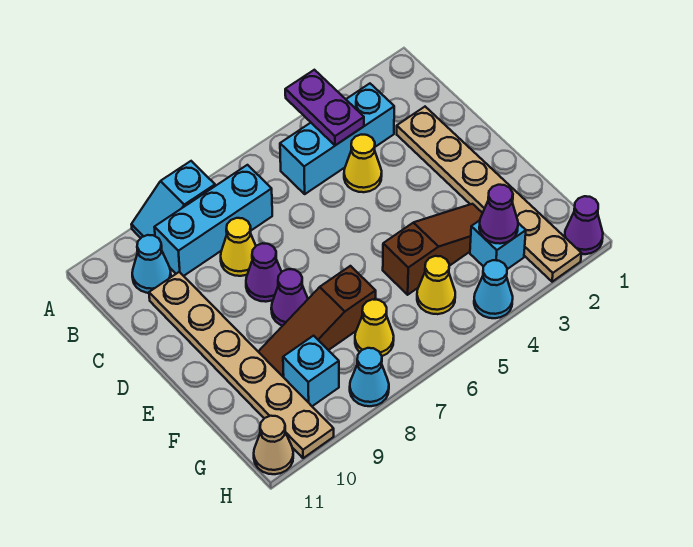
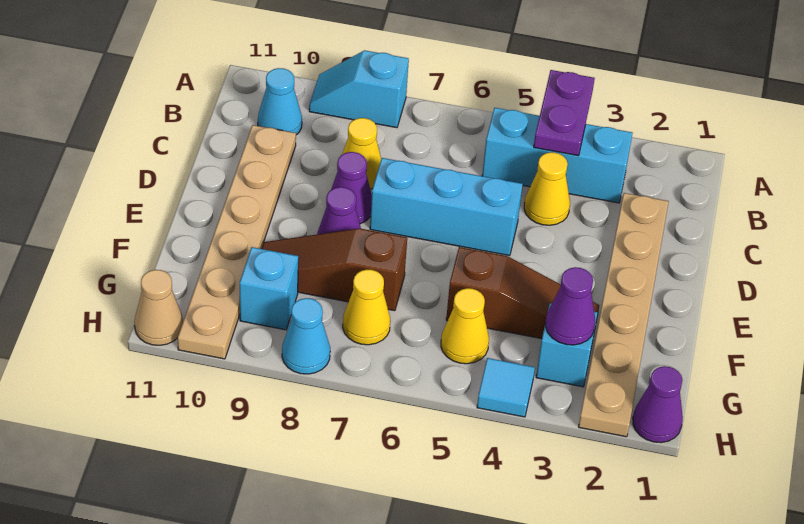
cyan 1x3 brick [154,165,272,276] -> cyan 1x3 brick moved to [370,158,523,256]
cyan 1x1 cone [474,260,513,318] -> cyan 1x1 tile [477,358,535,417]

